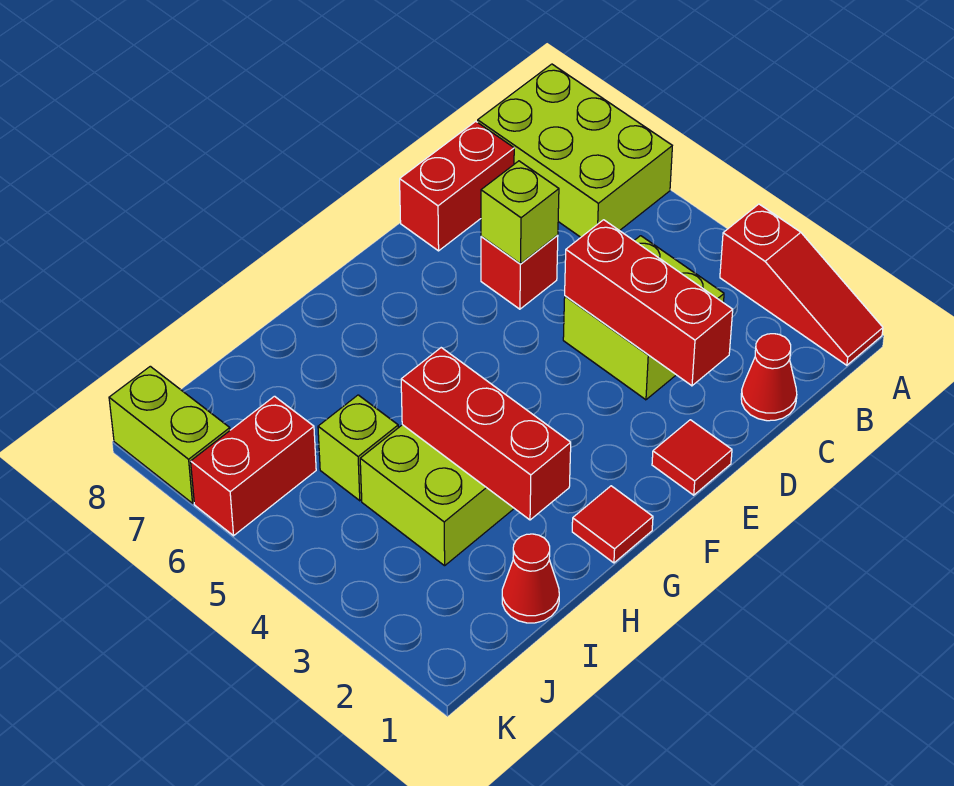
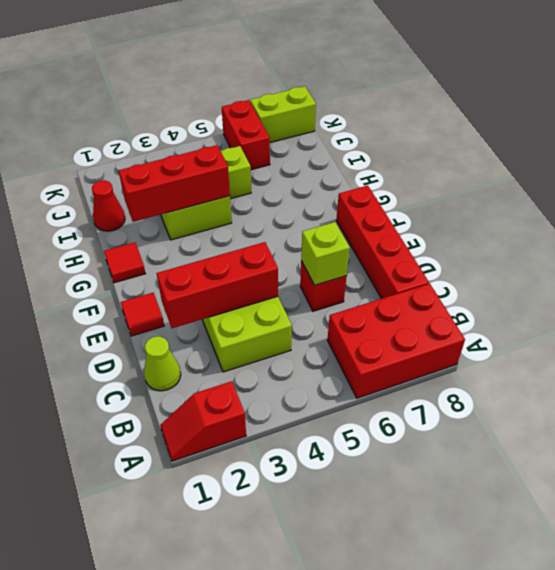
red 1x3 slope [720,204,883,365] -> red 1x2 slope [160,381,246,461]
lime 2x3 brick [478,64,672,237] -> red 2x3 brick [327,284,465,398]
red 1x1 cone [741,334,797,421] -> lime 1x1 cone [144,336,181,391]
red 1x2 brick [400,121,514,251] -> red 1x4 brick [336,185,429,299]

